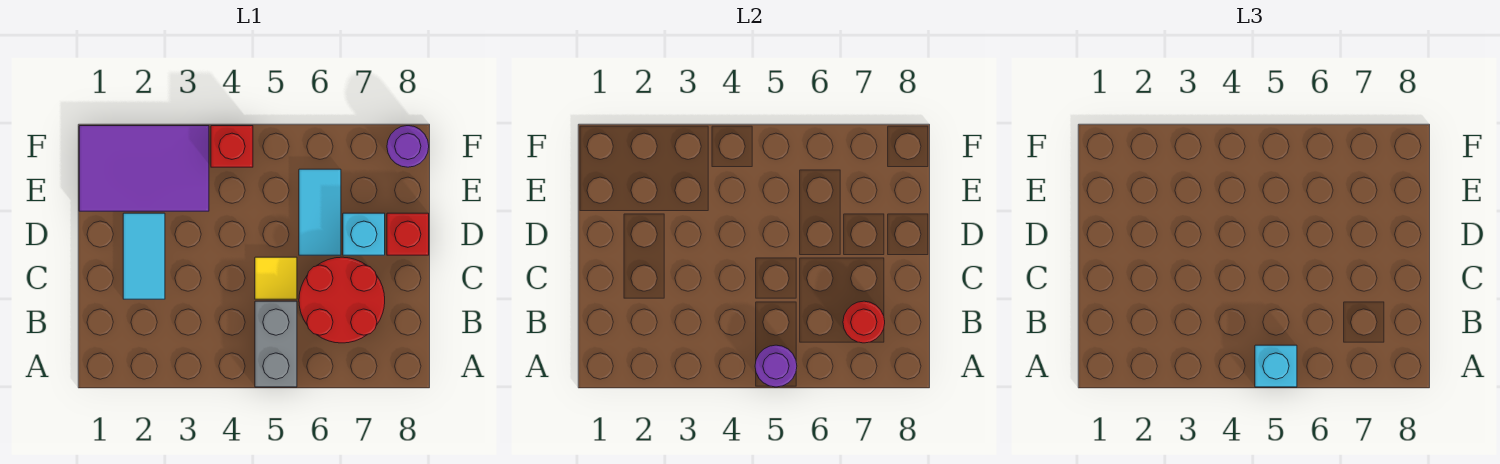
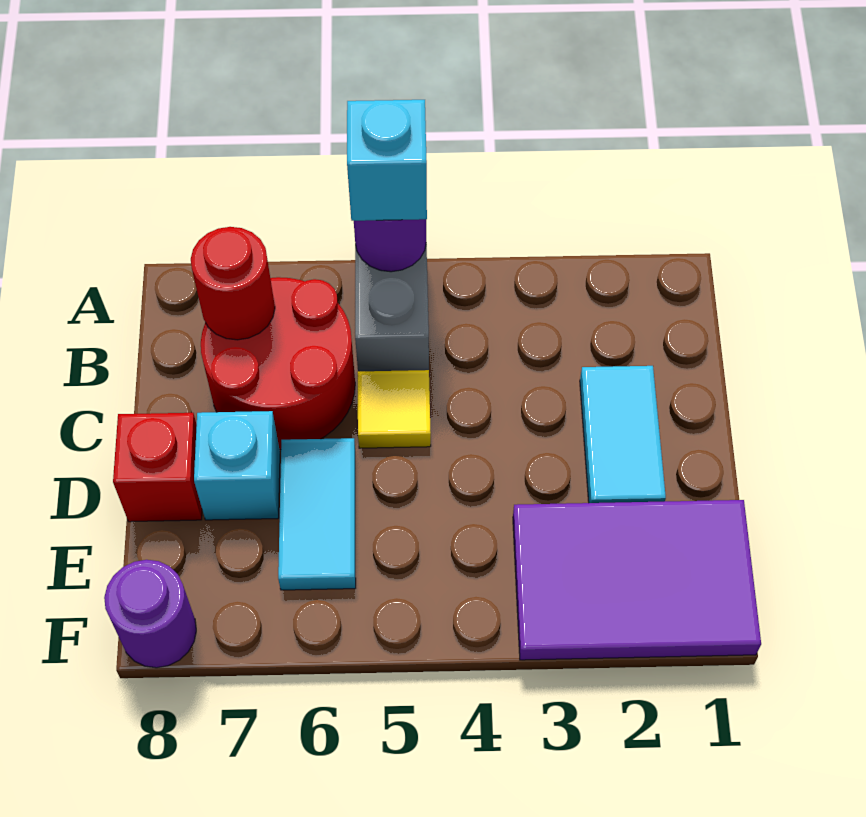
red 1x1 brick [211,126,253,167] -> none

